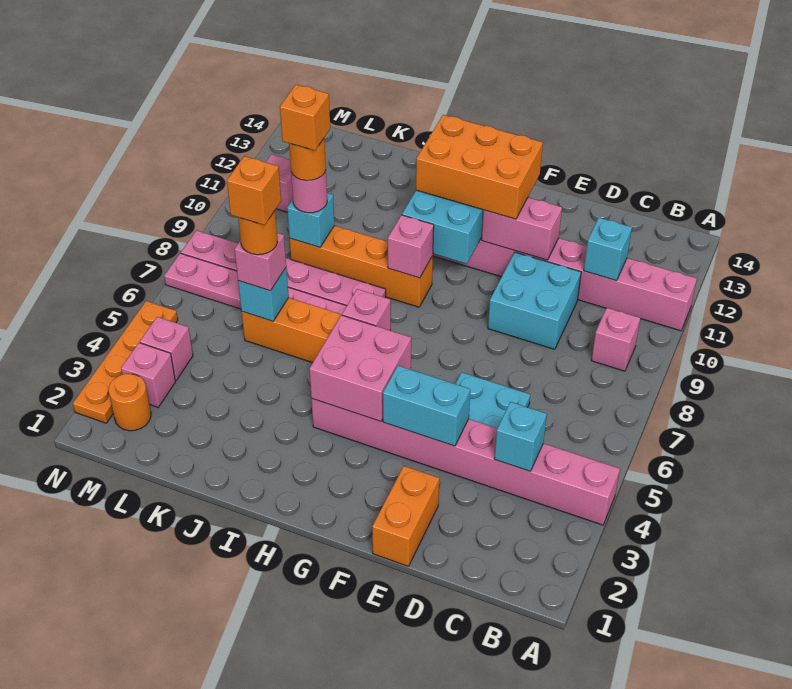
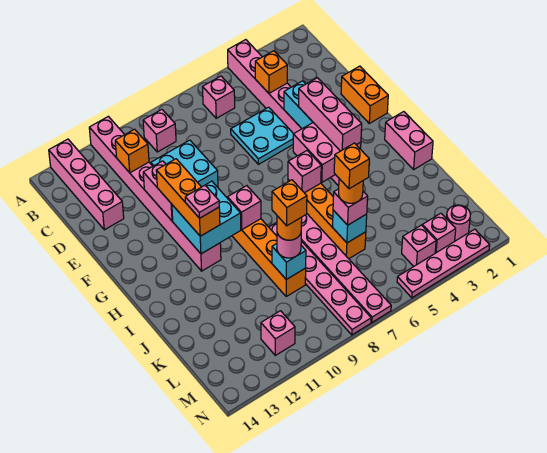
none -> pink 1x4 brick [49,139,124,230]
none -> pink 1x1 brick [203,76,235,118]
cyan 1x1 brick [494,402,547,471] -> orange 1x1 brick [255,51,287,93]
cyan 1x1 brick [584,218,632,280] -> orange 1x1 brick [115,129,149,173]
orange 1x2 brick [372,466,439,566] -> orange 1x2 brick turned to [341,66,388,123]
none -> pink 1x3 brick [298,78,362,151]
orange 2x3 brick [416,115,543,219] -> orange 1x3 brick [156,159,220,236]
none -> pink 1x2 brick [385,112,433,169]
none -> pink 1x1 plate [185,185,219,218]
orange 1x1 round brick [109,374,151,431] -> pink 1x1 round brick [446,205,470,241]
orange 1x4 plate [73,301,178,423] -> pink 1x4 plate [397,229,490,298]

